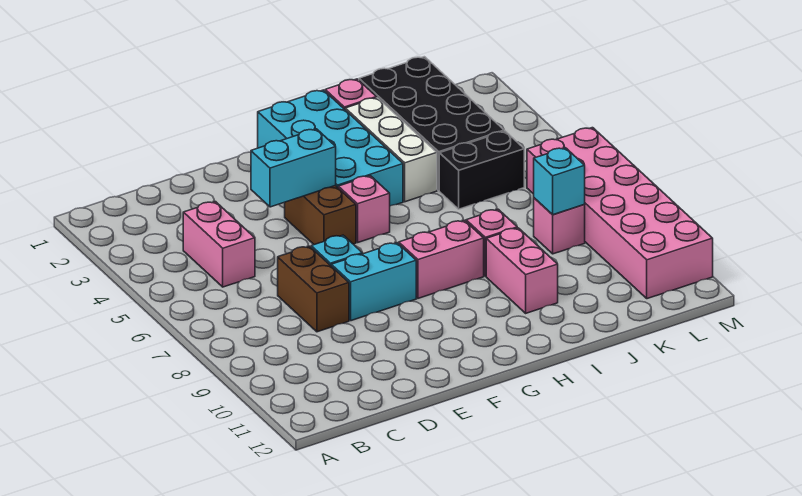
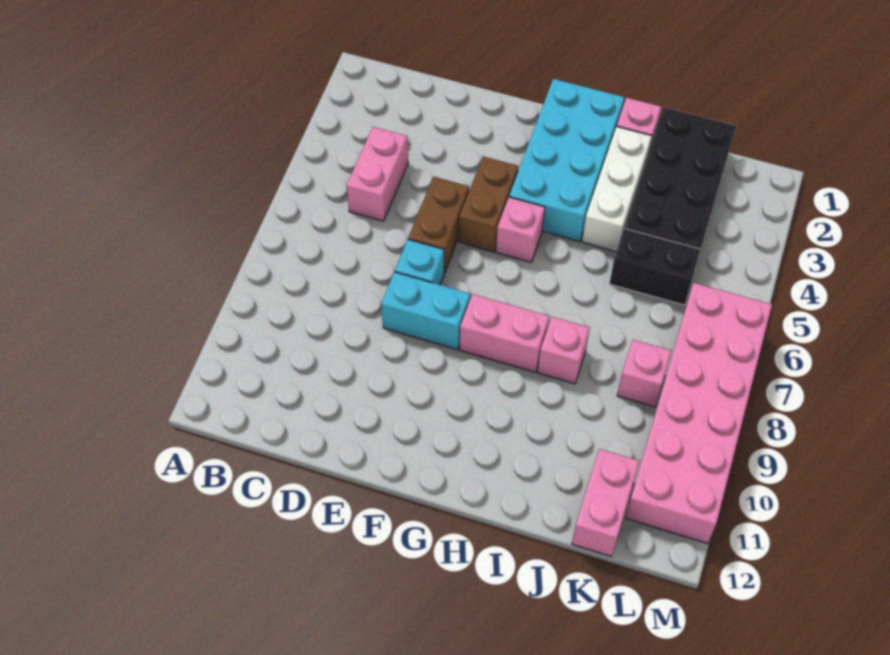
brown 1x2 brick [278,246,349,332] -> brown 1x2 brick moved to [408,177,469,273]
cyan 1x2 brick [251,129,336,207] -> none
pink 1x2 brick [486,228,558,313] -> pink 1x2 brick moved to [572,449,639,557]
cyan 1x1 brick [534,148,585,215] -> none

